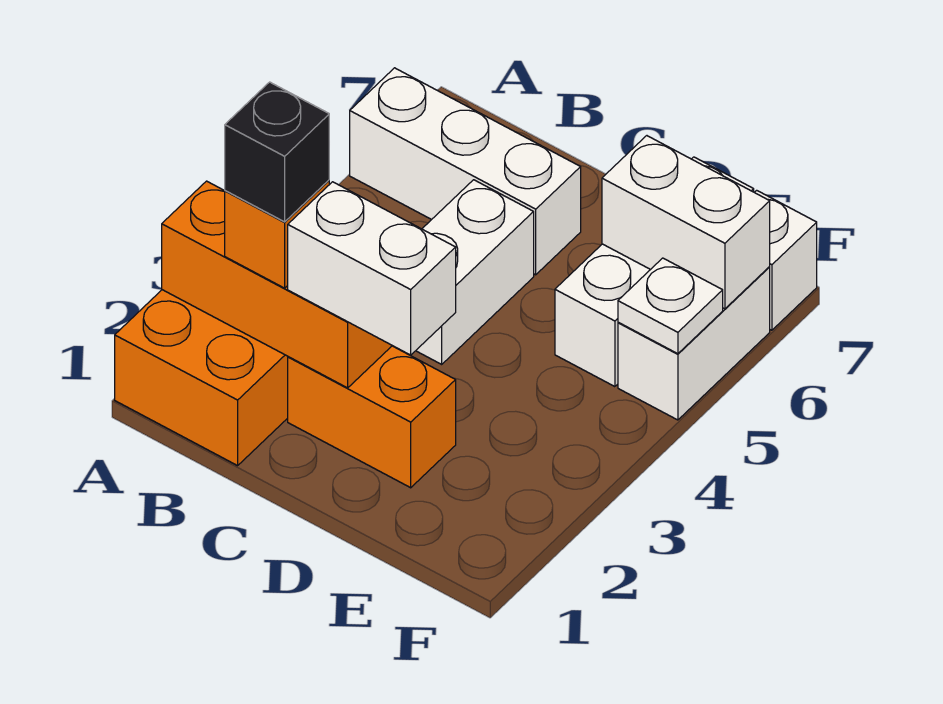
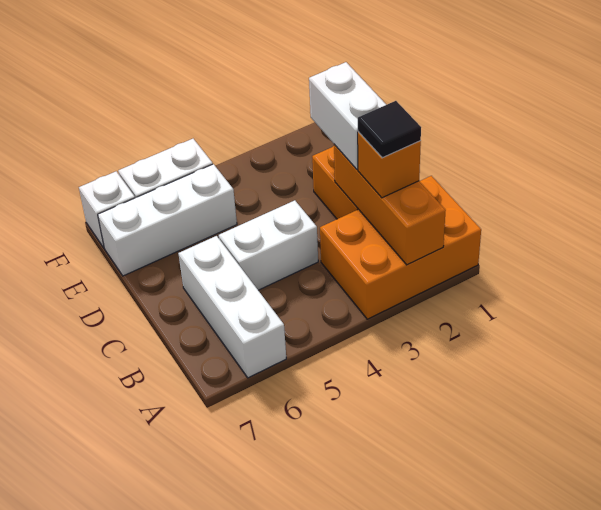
black 1x1 brick [225,82,329,222] -> black 1x1 tile [358,101,421,158]
white 1x2 brick [602,136,770,309] -> none
white 1x1 plate [618,258,723,354] -> none

